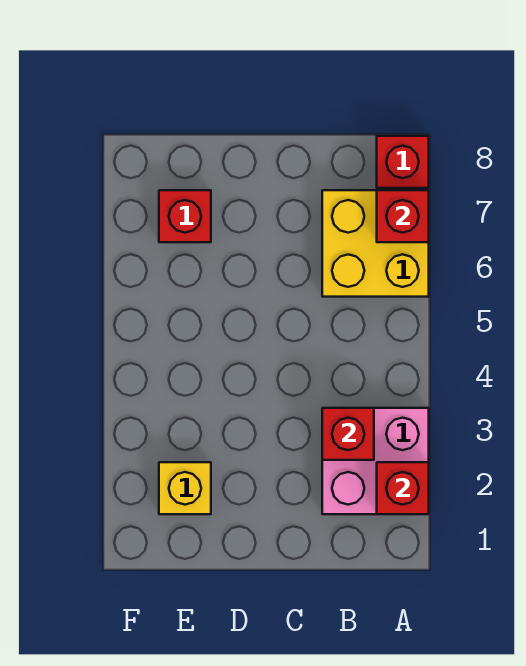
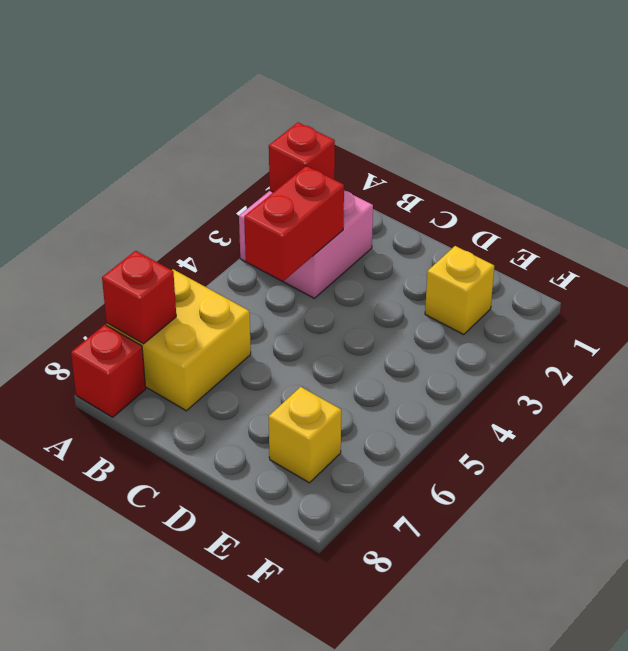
red 1x1 brick [322,408,374,460] -> red 1x2 brick [244,166,344,281]
red 1x1 brick [159,190,211,242] -> yellow 1x1 brick [269,387,341,483]

